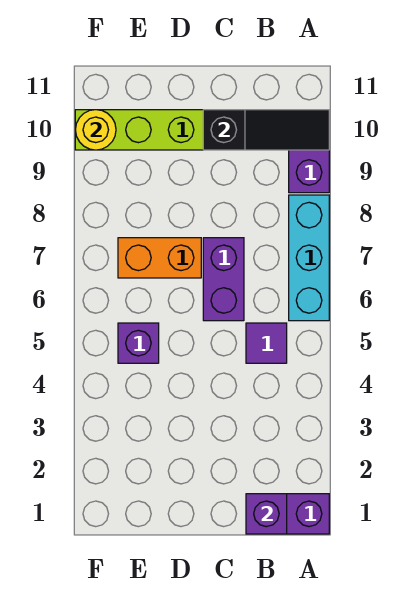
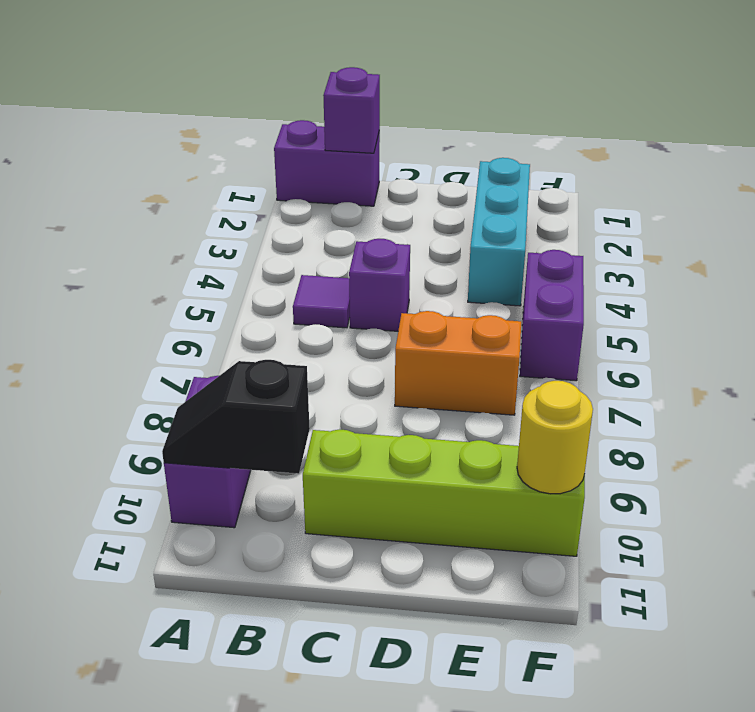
cyan 1x3 brick [289,195,329,321] -> cyan 1x3 brick moved to [468,158,530,306]
black 1x3 slope [203,110,329,150] -> black 1x2 slope [162,360,310,474]
purple 1x2 brick [203,238,244,321] -> purple 1x2 brick moved to [520,250,584,381]
purple 1x1 brick [118,323,159,363] -> purple 1x1 brick moved to [349,239,410,331]

